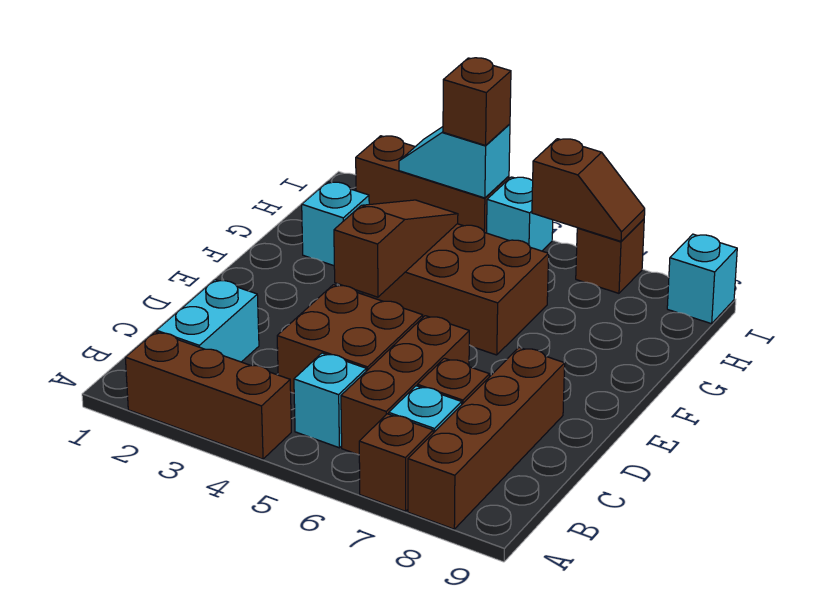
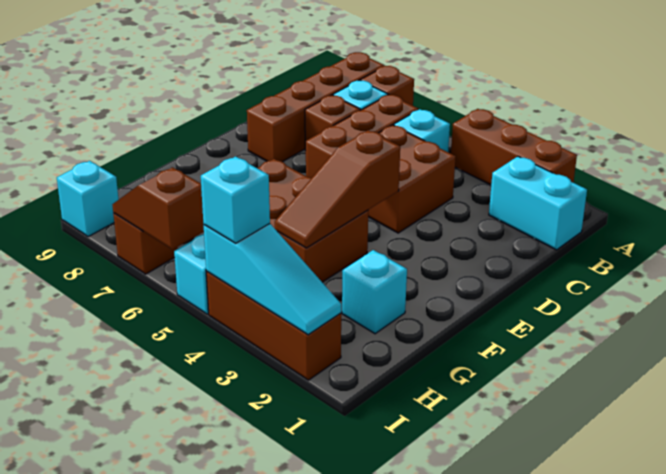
cyan 1x2 brick [156,280,259,362] -> cyan 1x2 brick turned to [489,156,587,250]
cyan 1x2 slope [399,124,510,198] -> cyan 1x3 slope [204,224,341,335]
brown 1x1 brick [443,58,511,145] -> cyan 1x1 brick [201,156,270,243]

